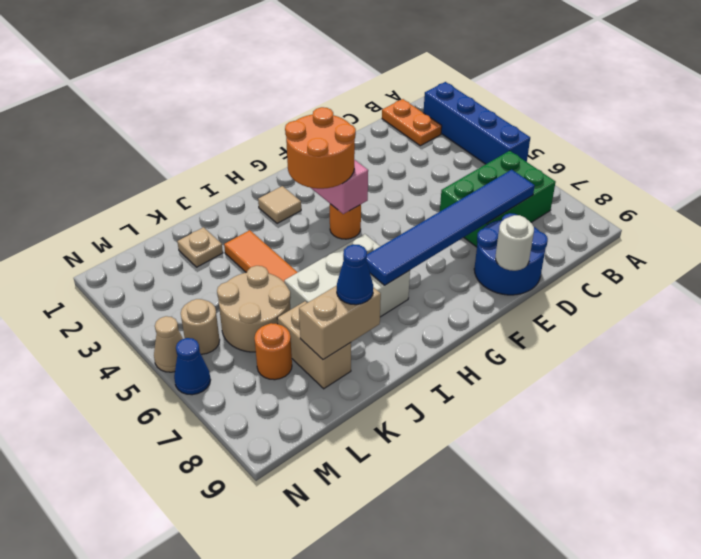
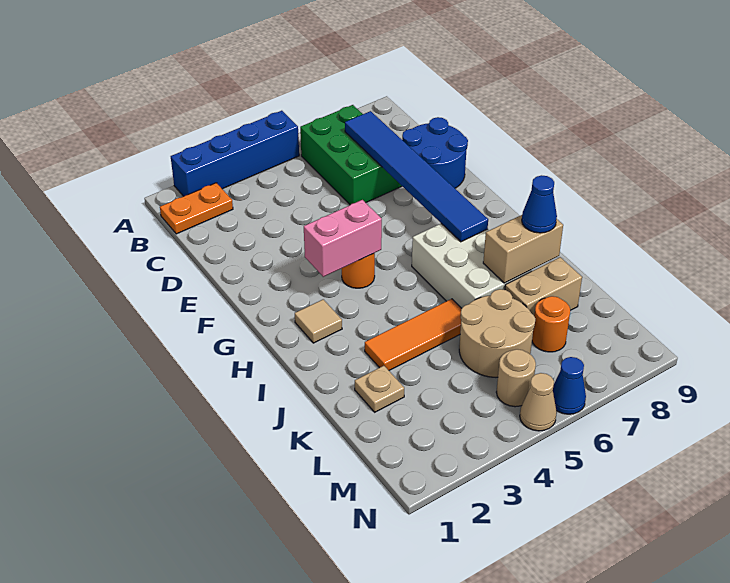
white 1x1 round brick [496,215,534,271] -> none
orange 2x2 round brick [285,107,356,189] -> none
tan 1x2 brick [299,286,381,360] -> tan 1x2 brick turned to [483,215,563,283]

